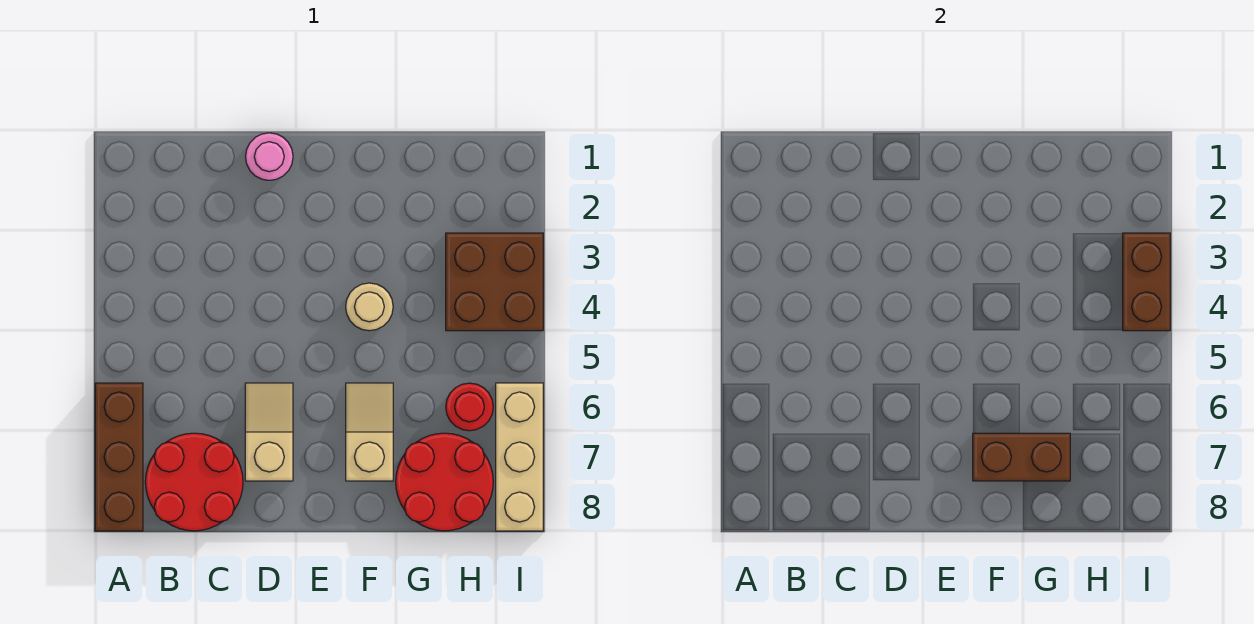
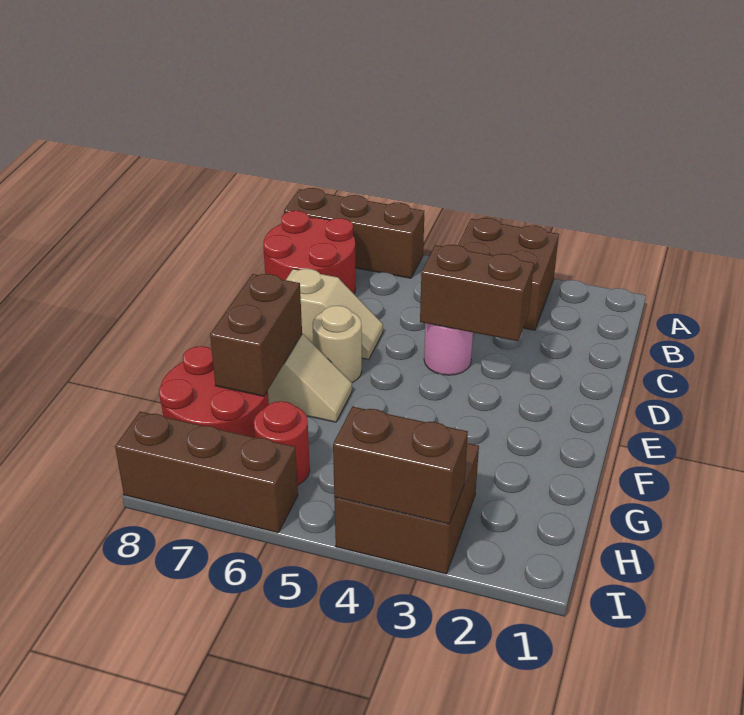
none -> brown 2x2 brick [458,218,559,330]
pink 1x1 round brick [246,133,293,180] -> pink 1x1 round brick moved to [424,323,473,375]
none -> brown 1x2 brick [420,245,534,341]
tan 1x1 round brick [346,283,393,331] -> tan 1x1 round brick moved to [312,306,362,383]
tan 1x3 brick [496,383,543,531] -> brown 1x3 brick [115,412,298,533]

